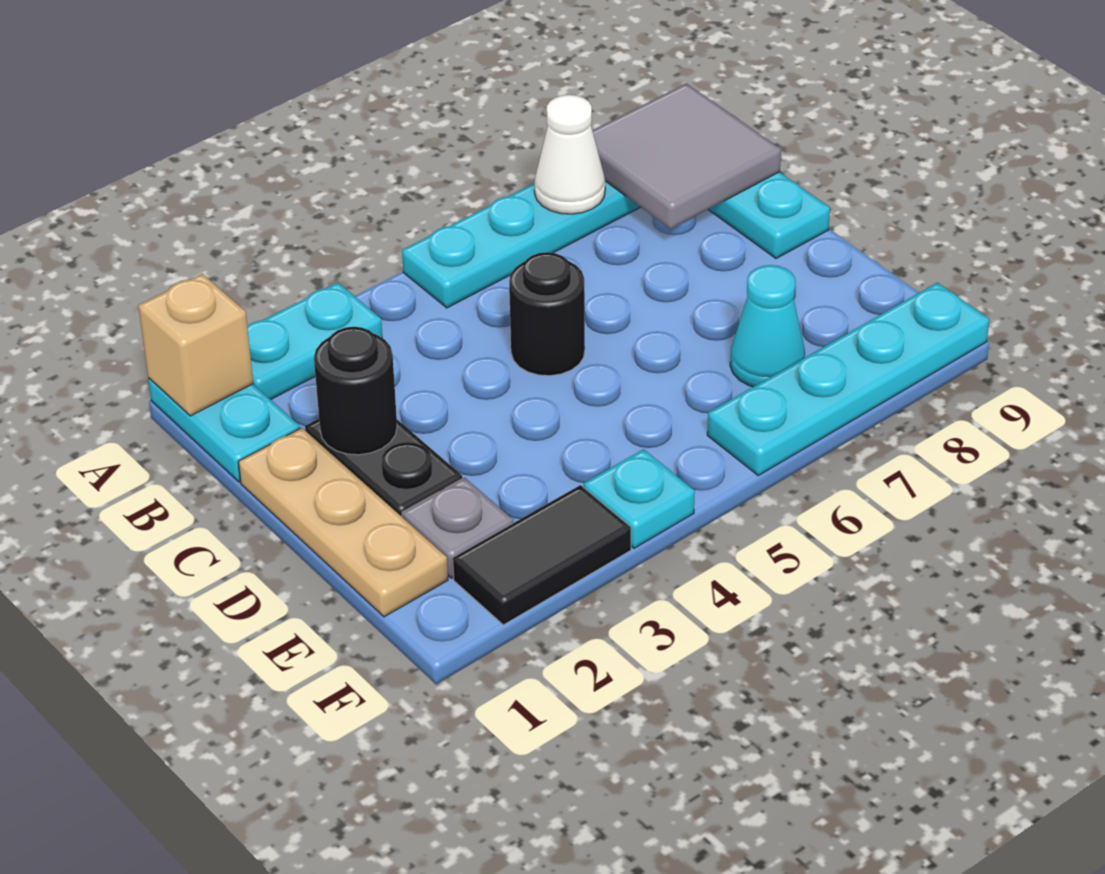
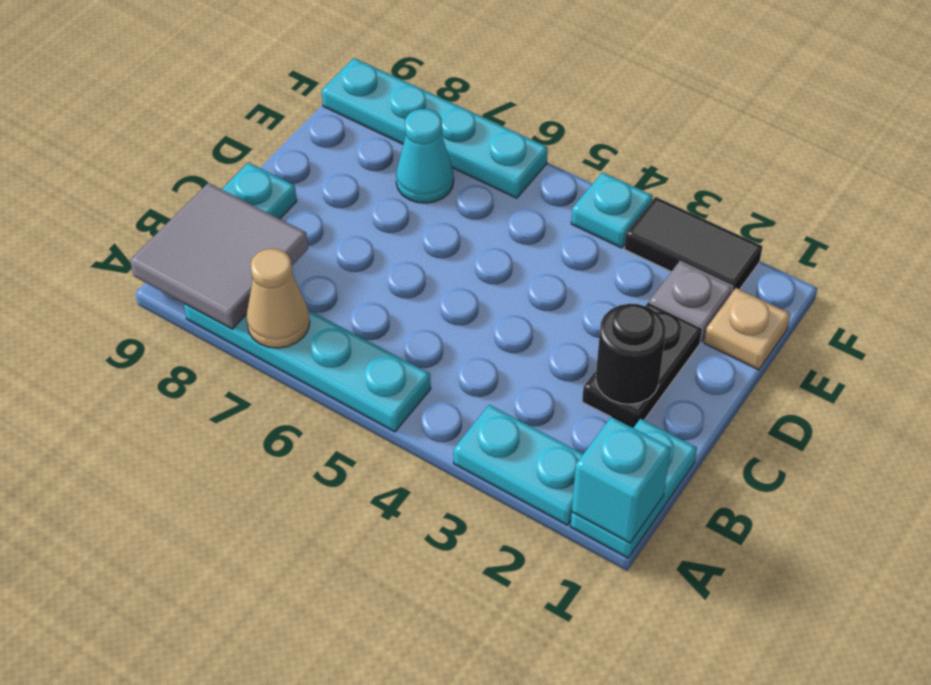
tan 1x1 brick [138,274,253,416] -> cyan 1x1 brick [572,417,671,543]
white 1x1 cone [535,95,605,214] -> tan 1x1 cone [246,249,310,348]
tan 1x3 plate [238,428,448,617] -> tan 1x1 plate [704,288,791,370]
black 1x1 round brick [509,252,585,376] -> none

